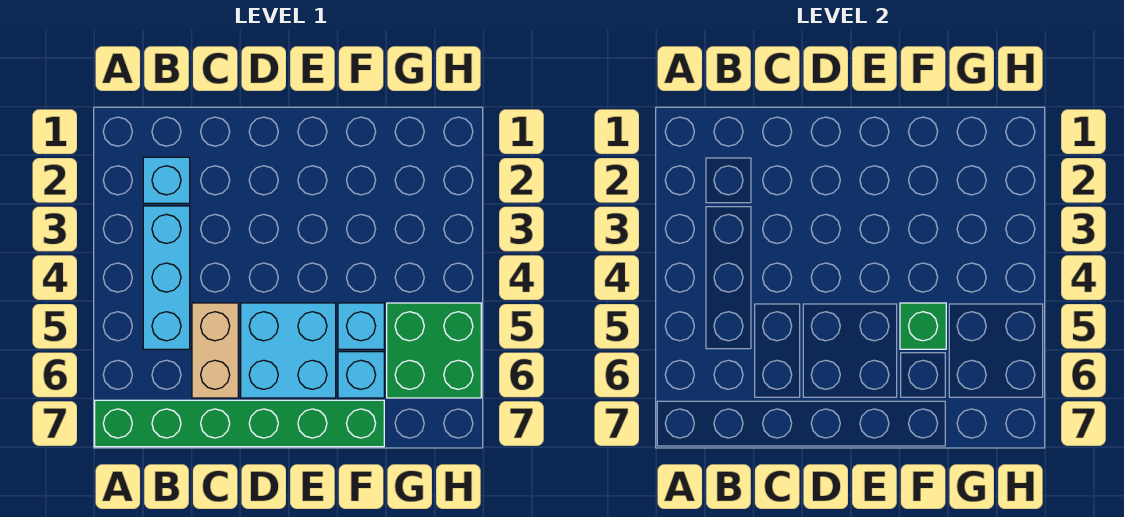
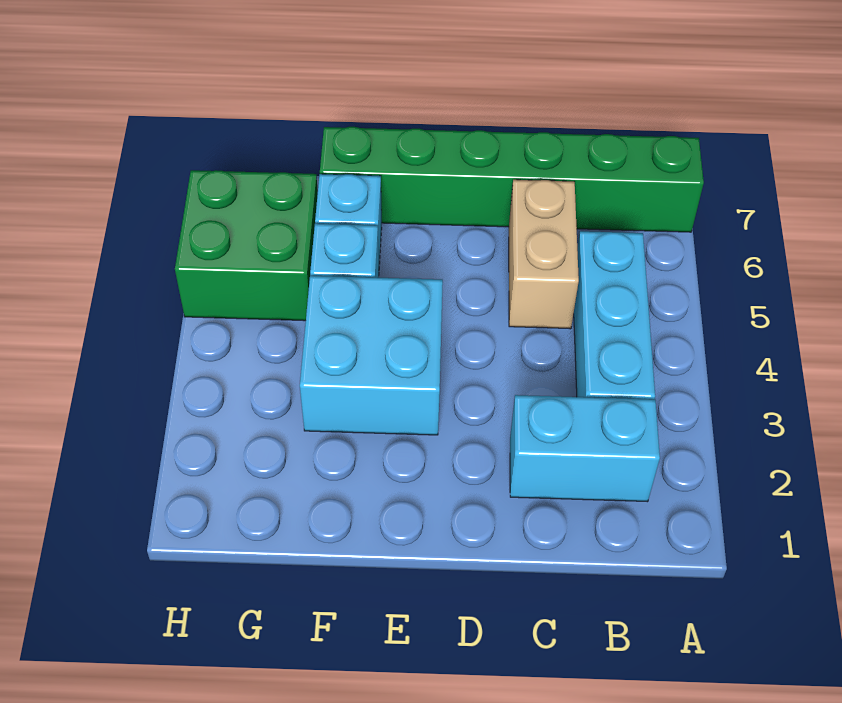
cyan 1x1 brick [143,157,190,203] -> cyan 1x2 brick [510,395,660,502]
cyan 2x2 brick [241,303,336,398] -> cyan 2x2 brick moved to [300,276,443,435]
green 1x1 brick [900,303,946,349] -> none

